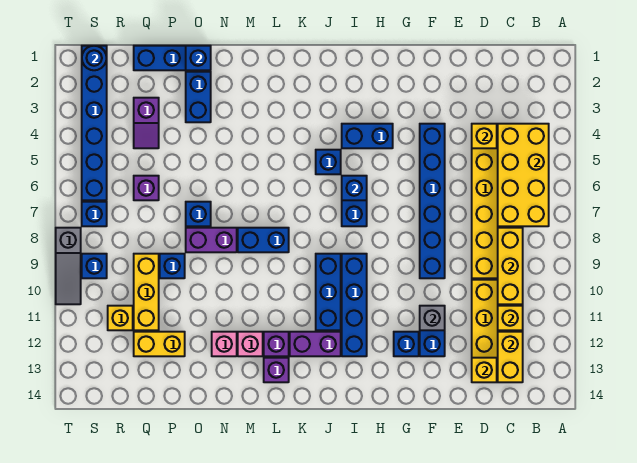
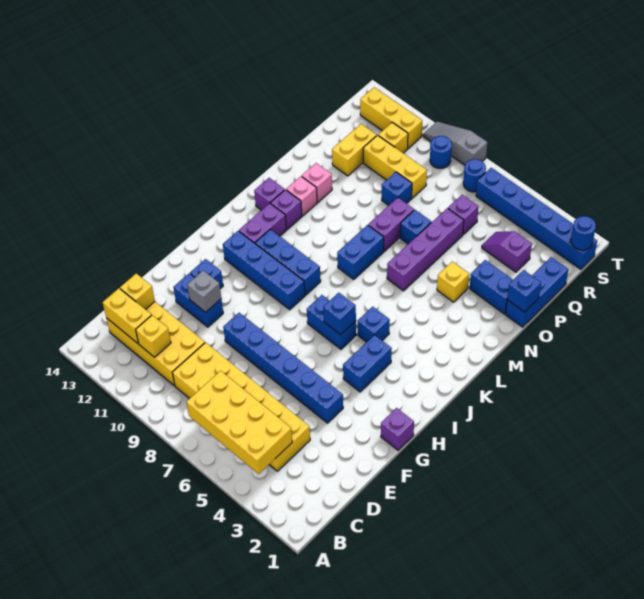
yellow 1x3 brick [498,228,523,304] -> yellow 1x3 brick moved to [360,87,422,148]
yellow 1x1 brick [472,124,497,148] -> yellow 1x1 brick moved to [437,261,469,302]
none -> purple 1x1 brick [381,408,414,450]
none -> purple 1x4 brick [387,208,464,291]
blue 1x1 brick [82,202,107,226] -> blue 1x1 round brick [463,159,486,192]
blue 1x1 brick [82,254,107,278] -> blue 1x1 round brick [430,136,452,169]

